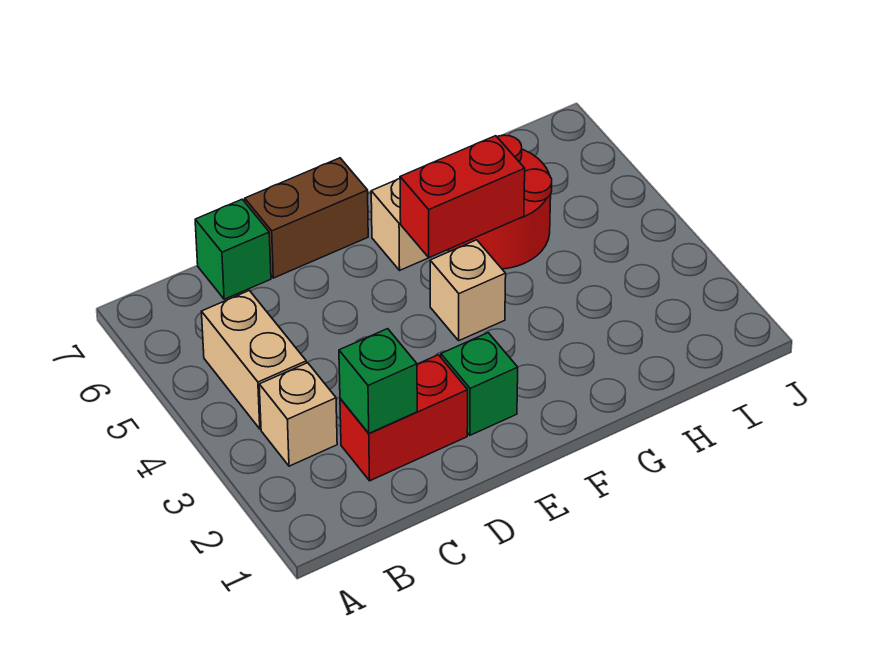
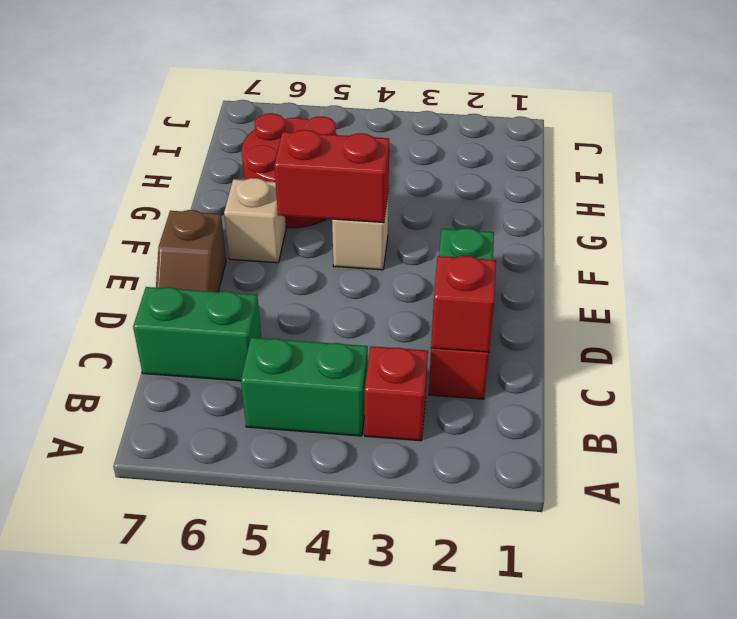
tan 1x1 brick [259,363,337,466] -> red 1x1 brick [365,346,428,441]
tan 1x2 brick [201,291,306,429] -> green 1x2 brick [241,338,368,436]
green 1x1 brick [339,329,417,433] -> red 1x1 brick [431,256,496,352]
green 1x1 brick [195,199,271,299] -> green 1x2 brick [133,287,261,381]
brown 1x2 brick [245,158,368,278] -> brown 1x2 slope [156,210,226,292]
red 1x2 brick [400,136,525,258] -> red 1x2 brick turned to [274,130,389,223]

